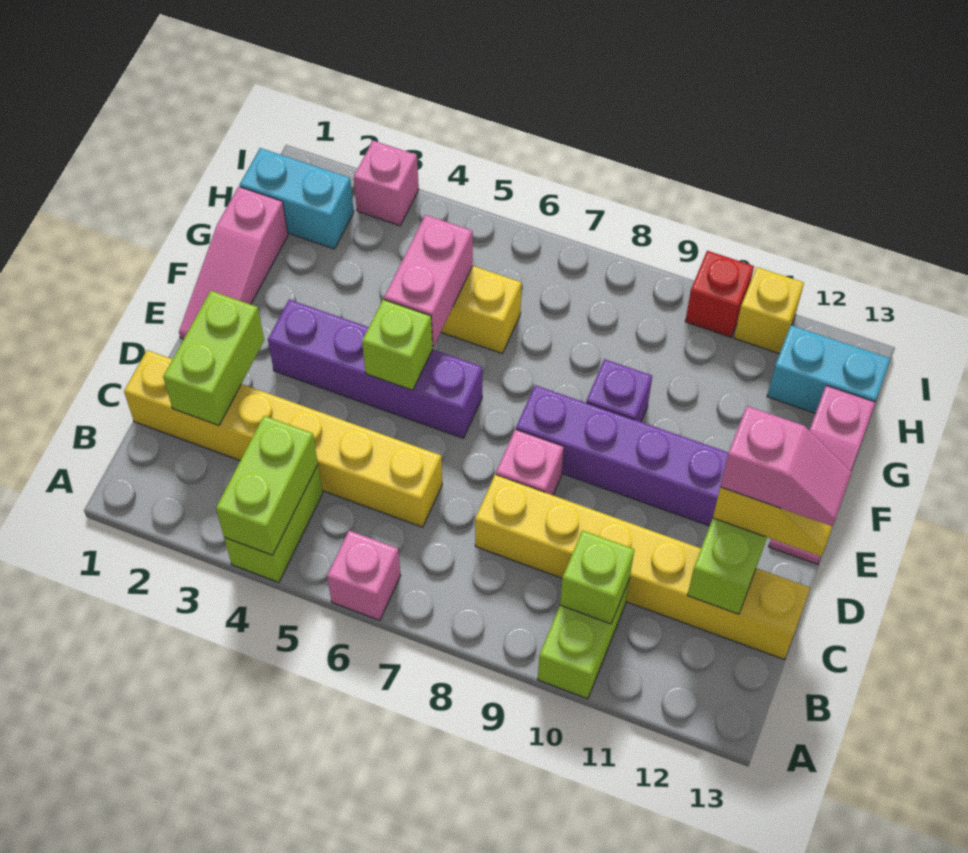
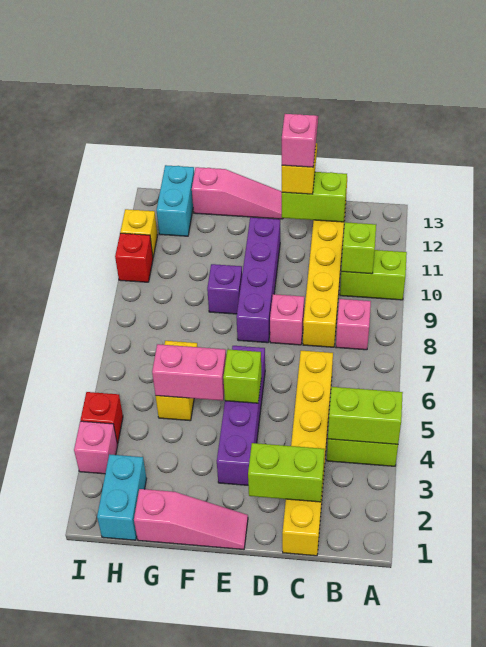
pink 1x1 brick [327,531,401,620] -> pink 1x1 brick moved to [336,299,371,350]
none -> red 1x1 brick [80,392,123,444]

